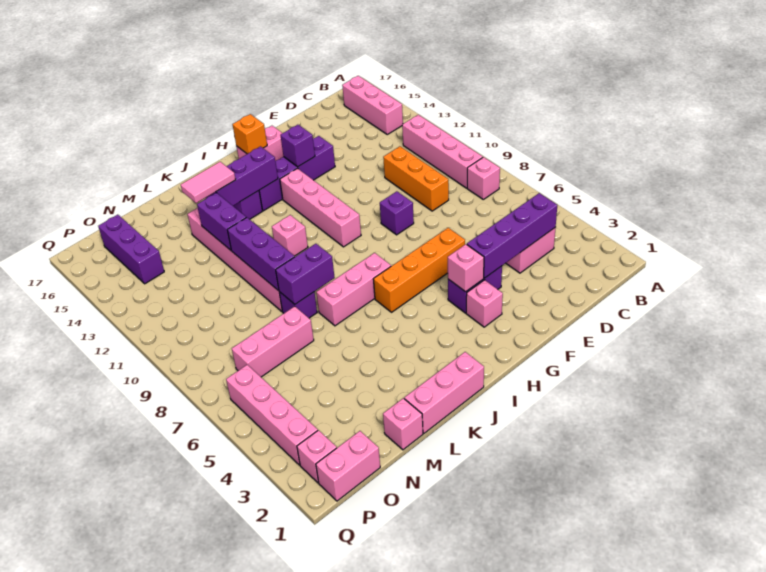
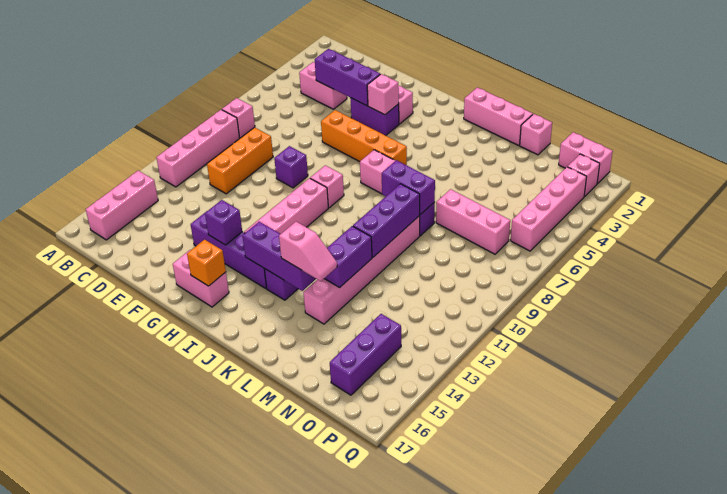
purple 1x4 brick [467,193,557,278] -> purple 1x3 brick [315,49,380,106]
pink 1x1 brick [272,215,308,256] -> pink 1x1 brick moved to [310,165,344,208]
pink 1x2 tile [181,162,236,203] -> pink 1x2 slope [279,222,337,281]

